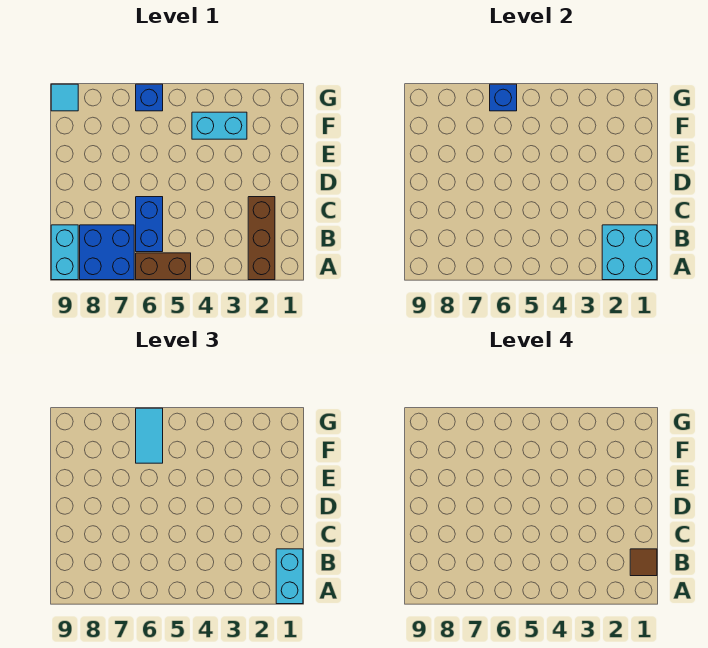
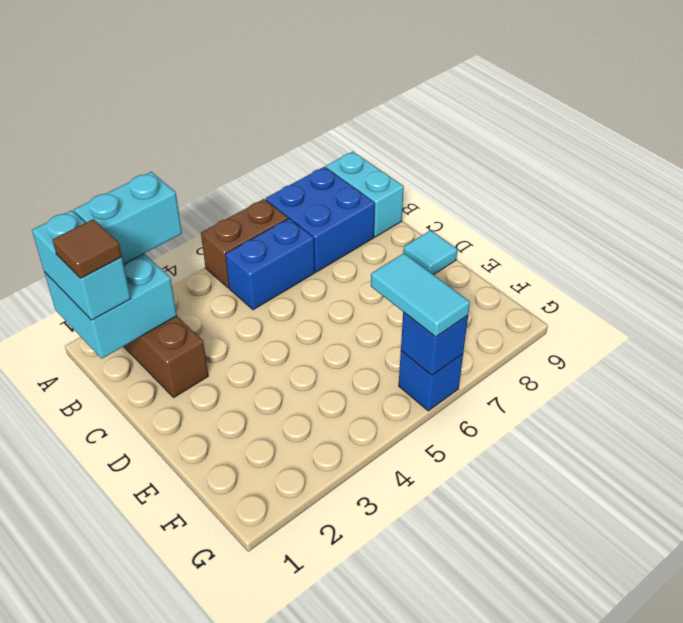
blue 1x2 brick [136,197,163,252] -> blue 1x2 brick turned to [225,219,315,310]
cyan 1x2 brick [192,112,247,139] -> cyan 1x2 brick moved to [74,172,182,264]
cyan 1x1 tile [51,84,78,111] -> cyan 1x1 tile moved to [403,230,457,275]

